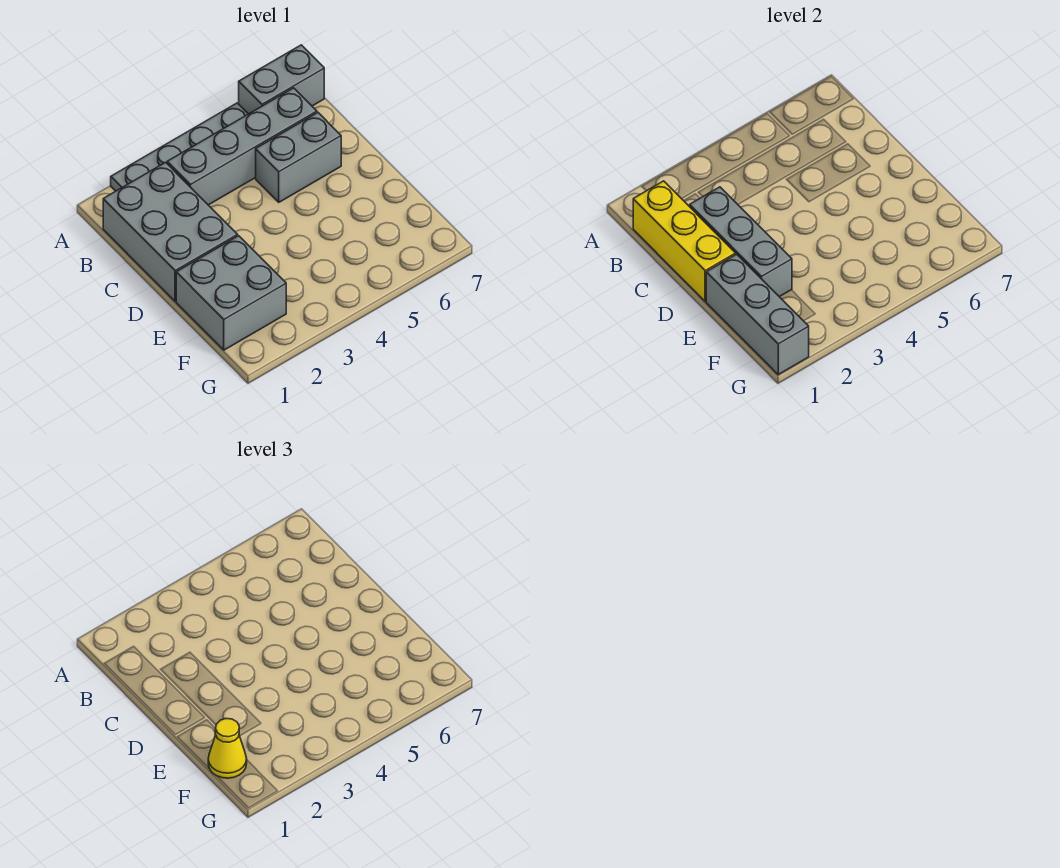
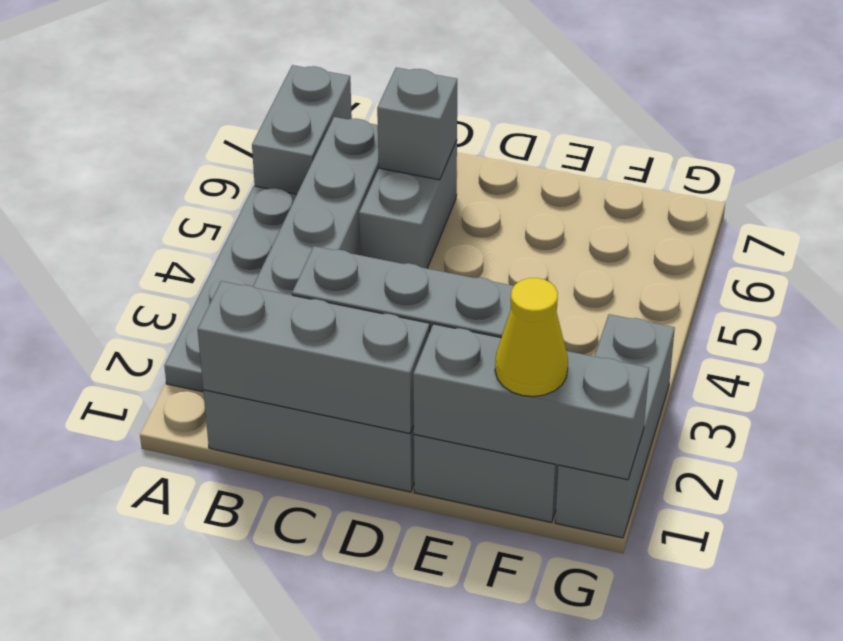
yellow 1x3 brick [633,181,736,301] -> grey 1x3 brick [198,281,430,434]
none -> grey 1x1 brick [377,68,457,180]
none -> grey 1x3 brick [555,314,675,538]

